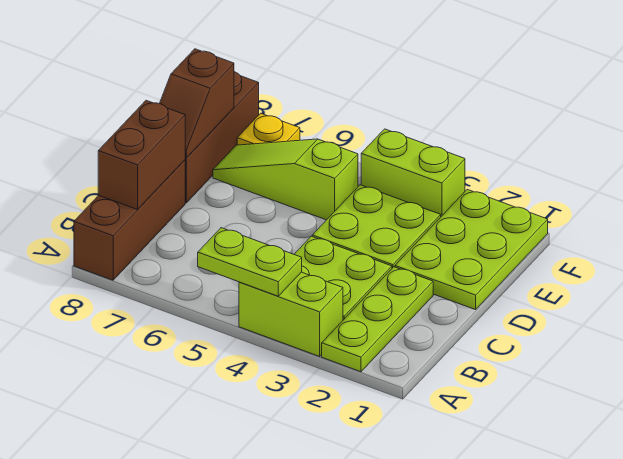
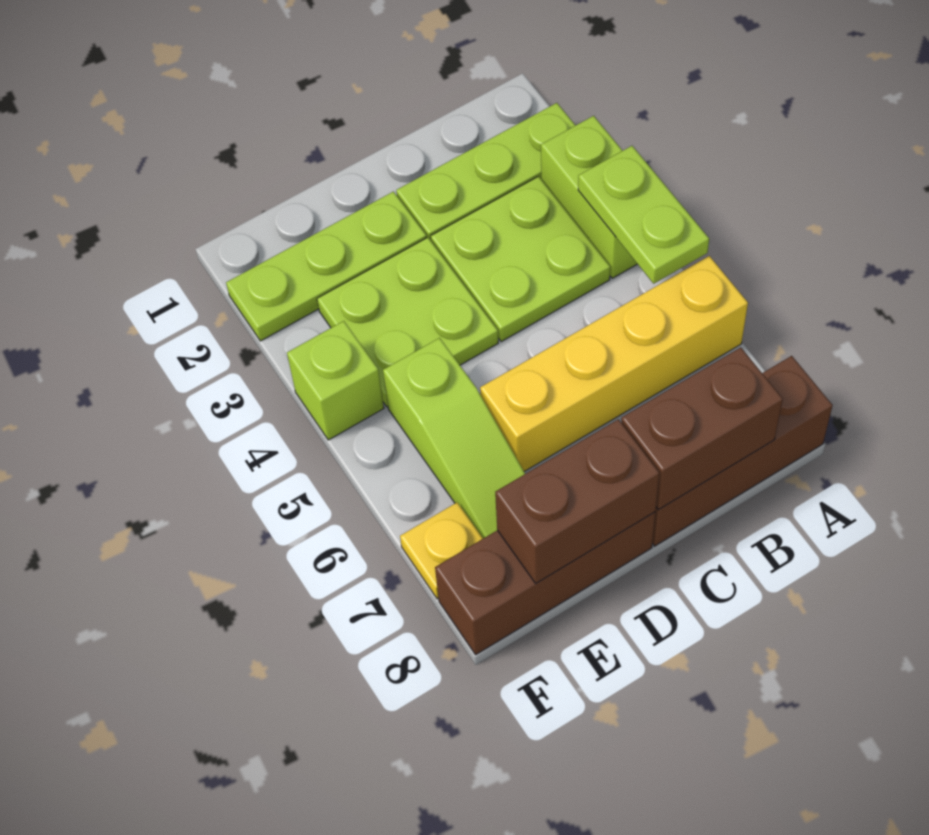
none -> yellow 1x4 brick [480,256,748,471]
lime 2x3 plate [395,190,548,310] -> lime 1x3 plate [226,192,427,341]
brown 1x2 slope [159,49,234,158] -> brown 1x2 brick [495,419,659,583]
lime 1x2 brick [361,129,465,216] -> lime 1x1 brick [287,321,384,440]

